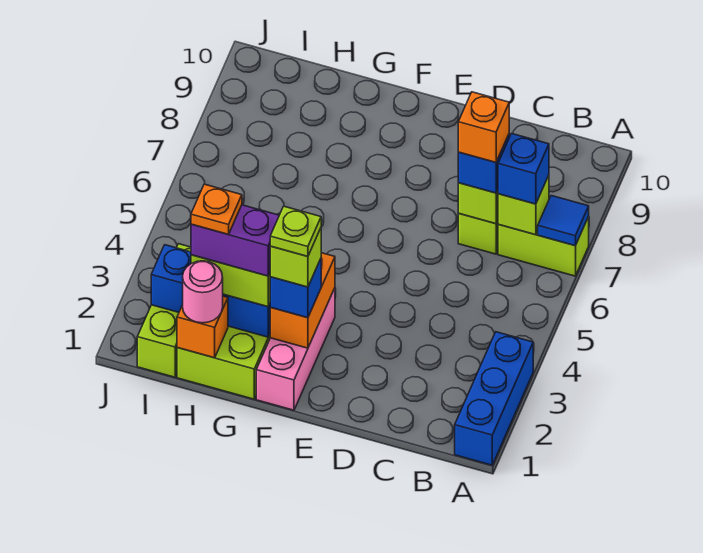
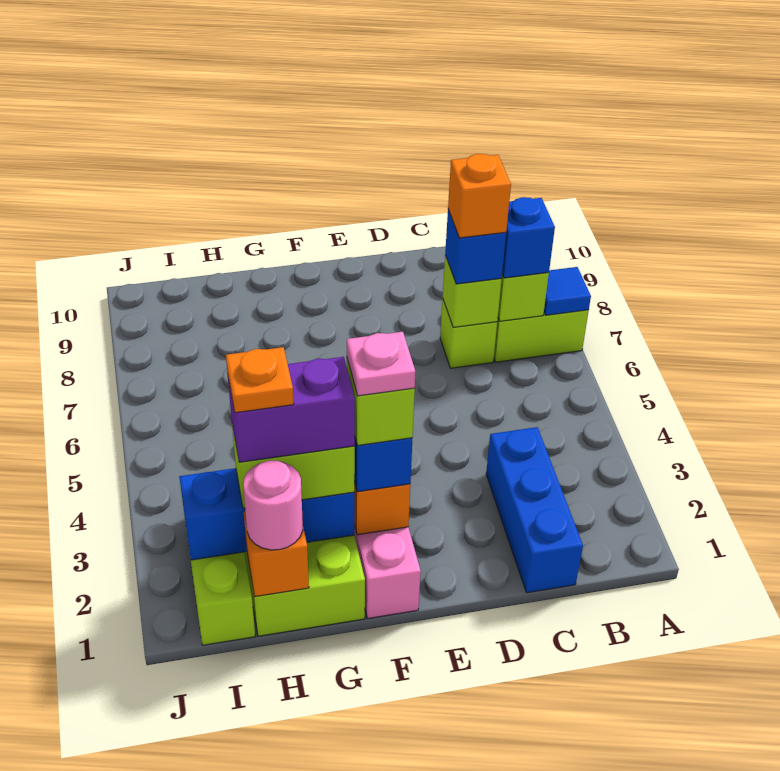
blue 1x3 brick [455,332,533,465] -> blue 1x3 brick moved to [486,427,583,593]
lime 1x1 plate [270,206,321,257] -> pink 1x1 plate [347,332,415,396]

